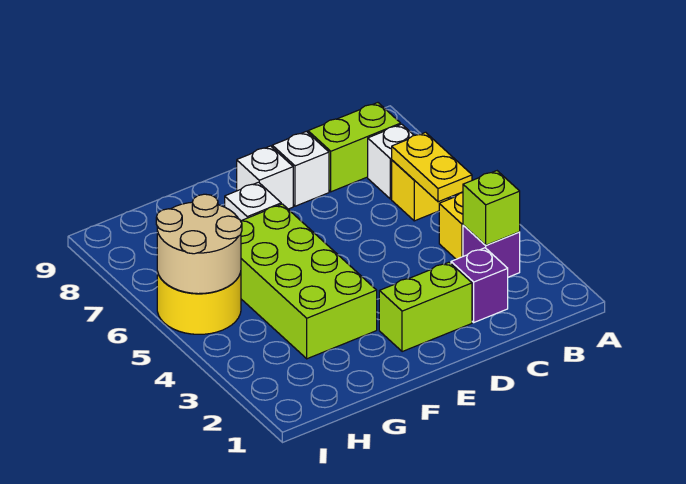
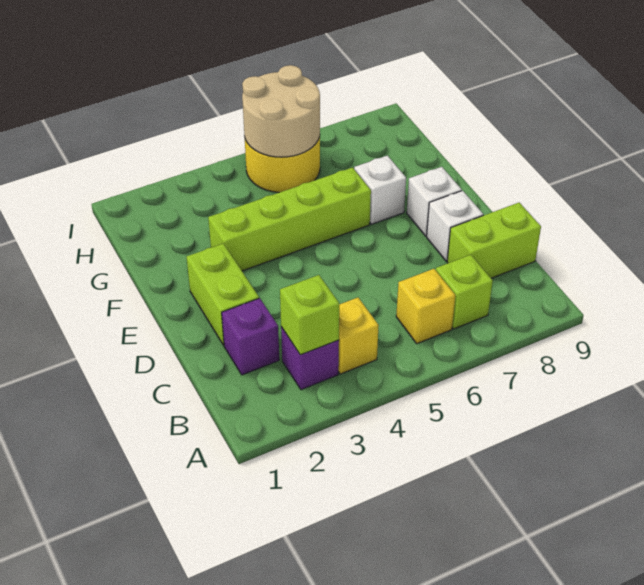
yellow 1x2 plate [392,132,472,202] -> none
white 1x1 brick [368,124,414,199] -> lime 1x1 brick [436,255,493,329]
lime 1x2 brick [308,103,401,192] -> lime 1x2 brick turned to [447,203,541,278]
lime 2x4 brick [241,204,377,359] -> lime 1x4 brick [208,168,371,271]

